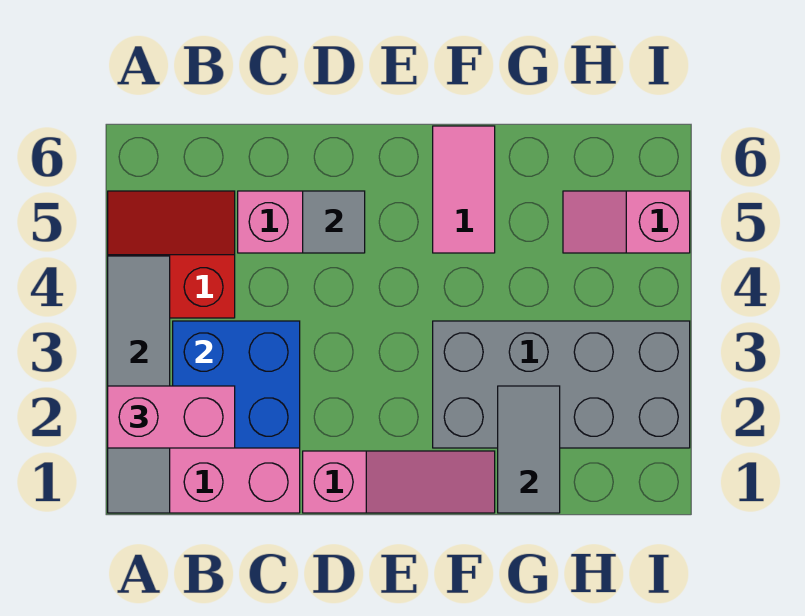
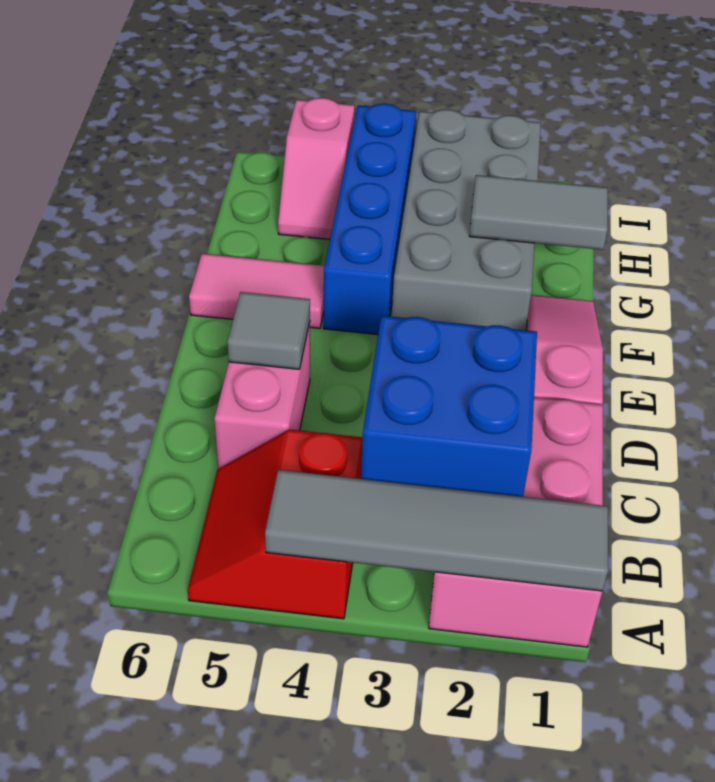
pink 1x2 brick [108,386,235,448] -> none
none -> blue 1x4 brick [323,104,416,334]

